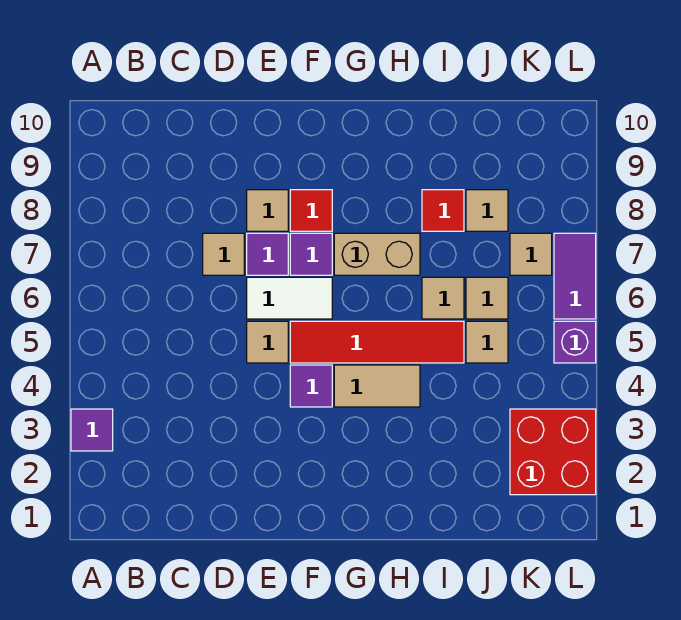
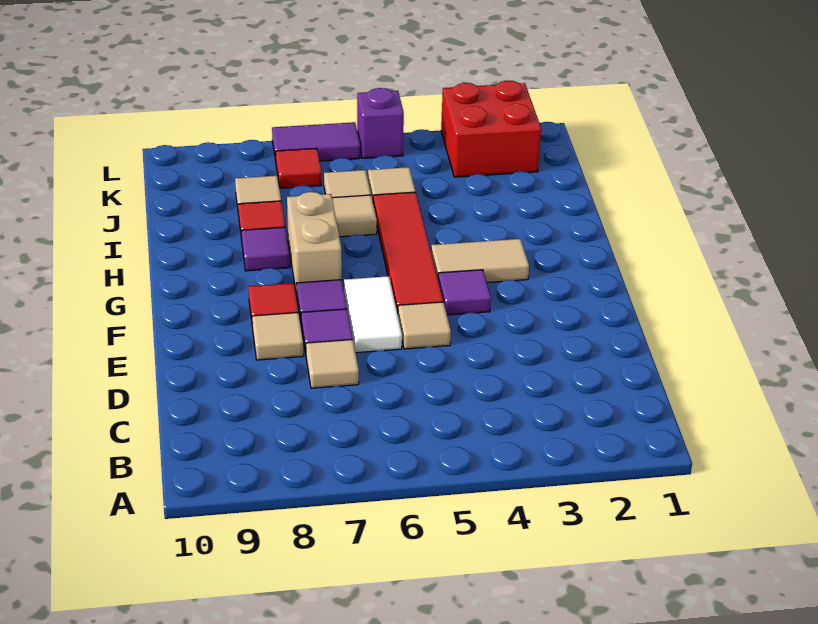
purple 1x1 tile [71,409,113,451] -> purple 1x1 tile moved to [242,227,290,271]
tan 1x2 tile [334,365,420,407] -> tan 1x2 tile turned to [431,239,529,282]
tan 1x1 tile [510,233,552,275] -> red 1x1 tile [276,148,322,188]

